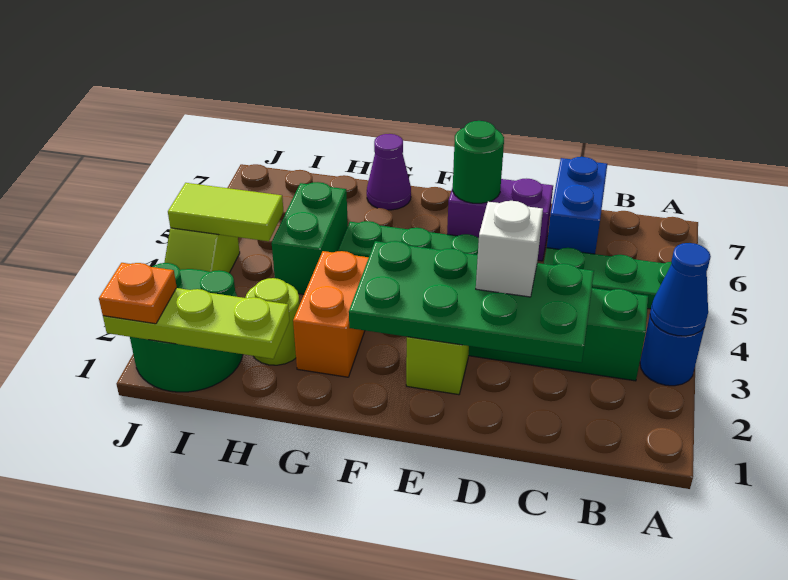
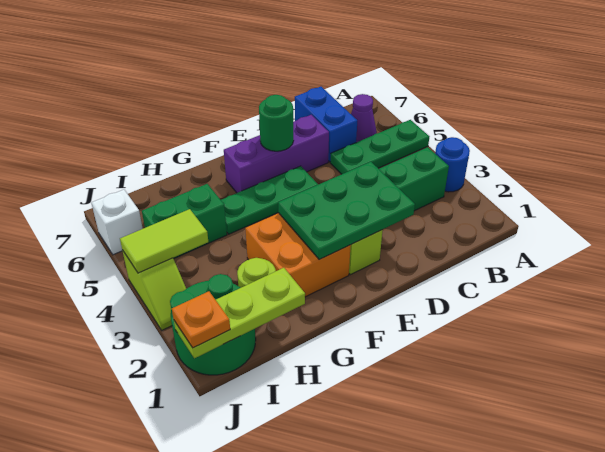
blue 1x1 cone [650,243,711,336] -> none
green 2x4 plate [349,241,594,362] -> green 2x3 plate [278,162,415,260]
white 1x1 brick [476,201,543,297] -> white 1x1 brick moved to [91,190,143,255]
purple 1x2 brick [447,179,553,261] -> purple 1x3 brick [224,115,329,193]
orange 1x2 brick [293,251,369,377] -> orange 2x2 brick [245,213,351,297]
purple 1x1 cone [367,134,411,210] -> purple 1x1 cone moved to [351,94,377,142]
green 1x2 brick [272,182,348,294] -> green 1x2 brick turned to [142,184,227,259]

